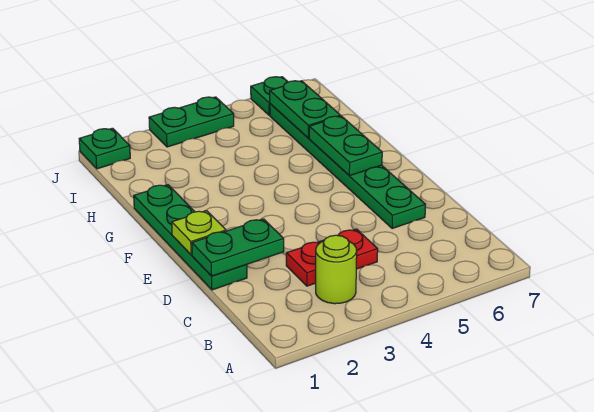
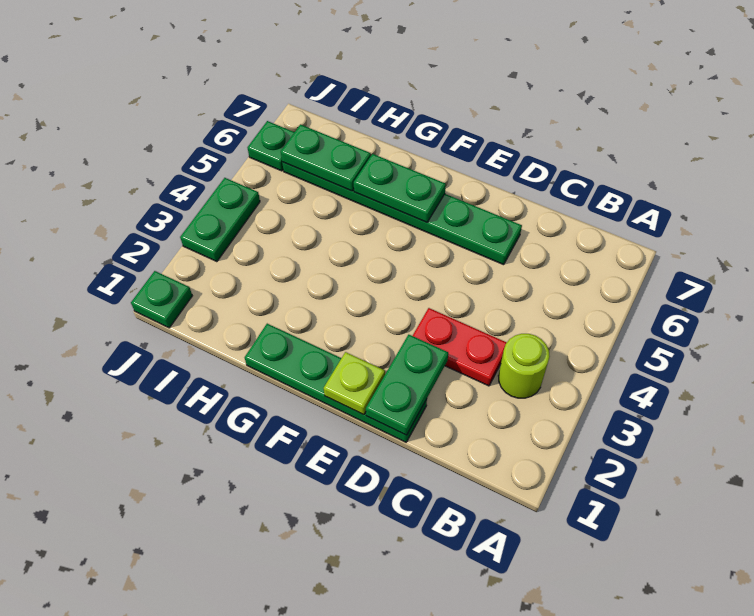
red 1x2 plate [286,229,378,286] -> red 1x2 plate turned to [413,308,507,386]

